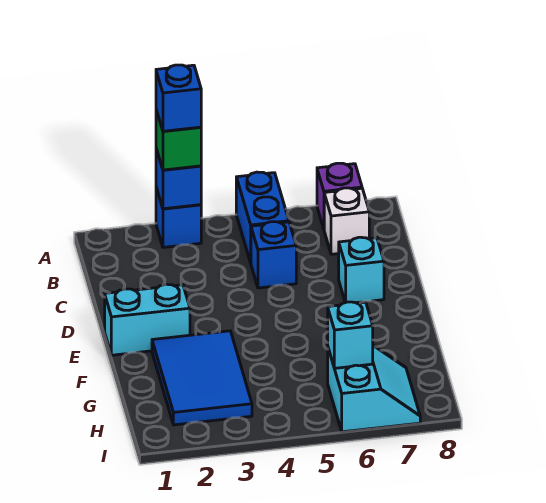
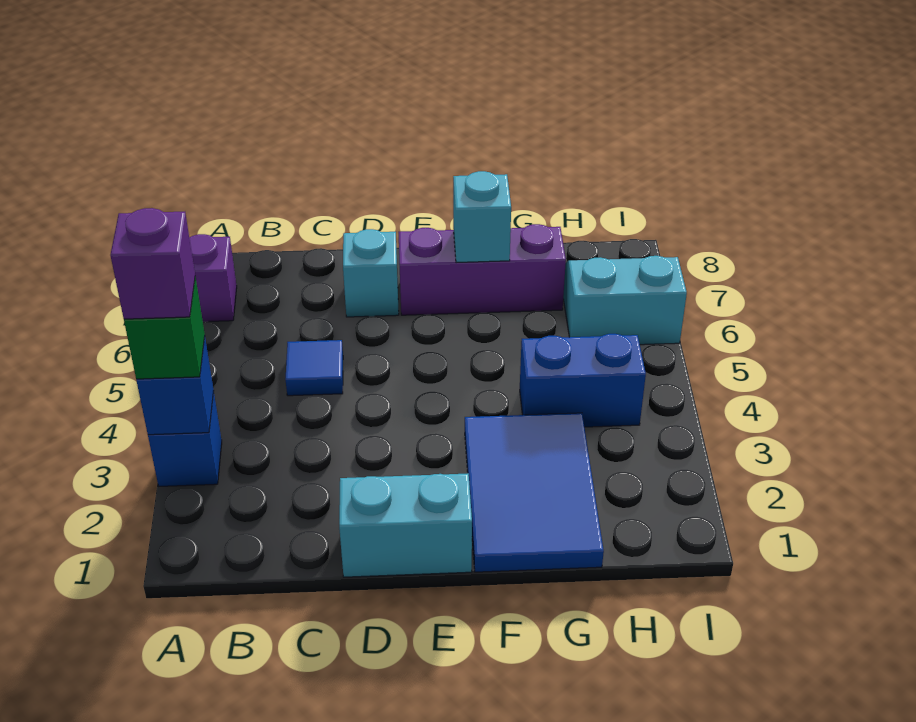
blue 1x1 brick [156,65,201,131] -> purple 1x1 brick [110,208,195,319]
blue 1x2 brick [236,172,289,263] -> blue 1x2 brick moved to [520,334,646,427]
white 1x1 brick [324,188,369,254] -> none
blue 1x1 brick [251,222,296,288] -> blue 1x1 tile [285,340,343,396]
cyan 1x2 brick [105,284,190,355] -> cyan 1x2 brick turned to [339,474,472,577]
none -> purple 1x3 brick [399,224,566,315]
blue 2x3 tile [152,331,252,425] -> blue 2x3 tile turned to [465,413,604,572]
cyan 1x1 brick [328,302,373,368] -> cyan 1x1 brick moved to [453,171,511,263]

